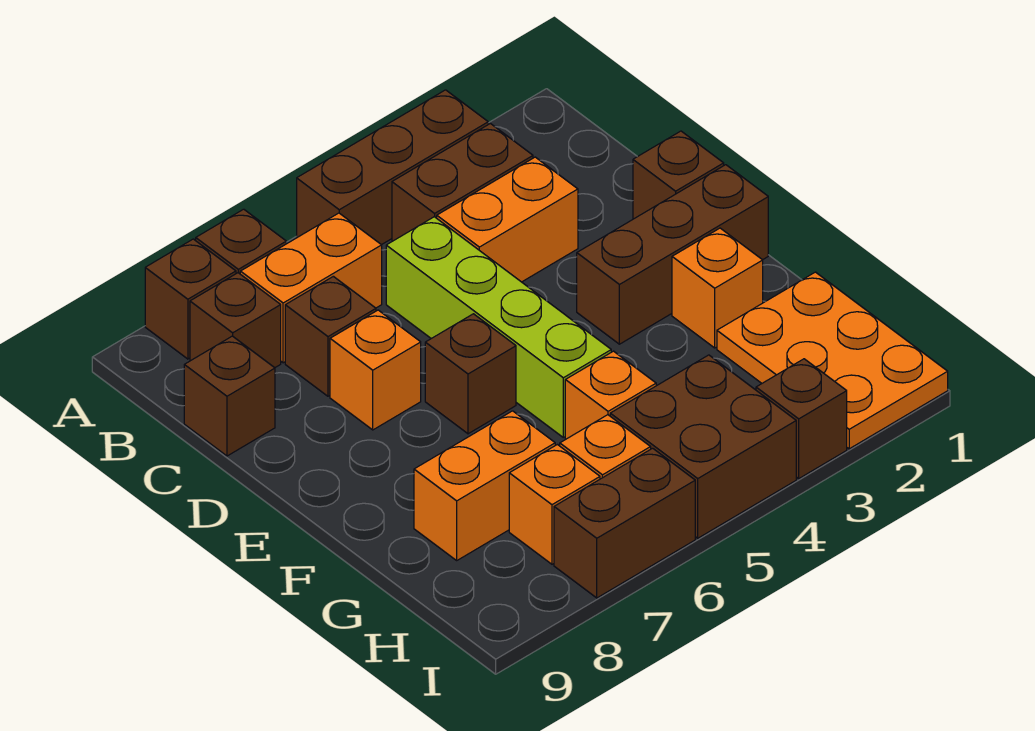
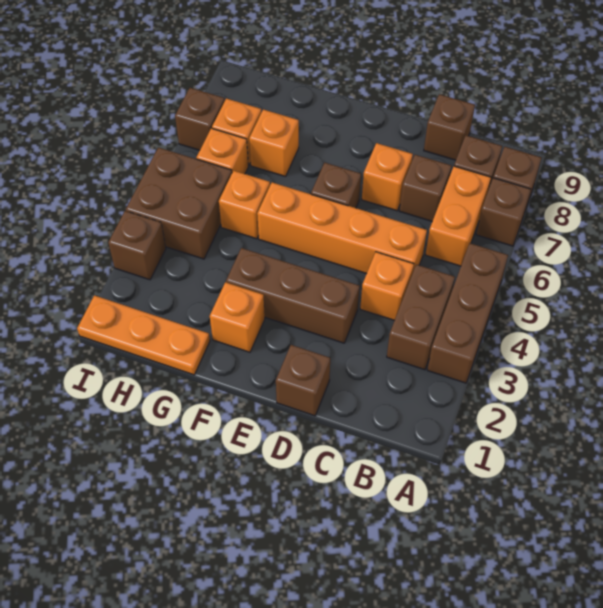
orange 1x2 brick [437,157,578,282] -> orange 1x1 brick [360,252,414,320]
lime 1x4 brick [386,217,611,437] -> orange 1x4 brick [257,182,427,274]
brown 1x3 brick [577,165,768,344] -> brown 1x3 brick turned to [226,248,360,343]
orange 2x3 plate [717,272,948,449] -> orange 1x3 plate [77,295,210,375]
orange 1x2 brick [414,411,555,560] -> orange 1x1 brick [249,109,299,177]
brown 1x2 brick [554,448,695,598] -> brown 1x1 brick [175,88,225,150]

